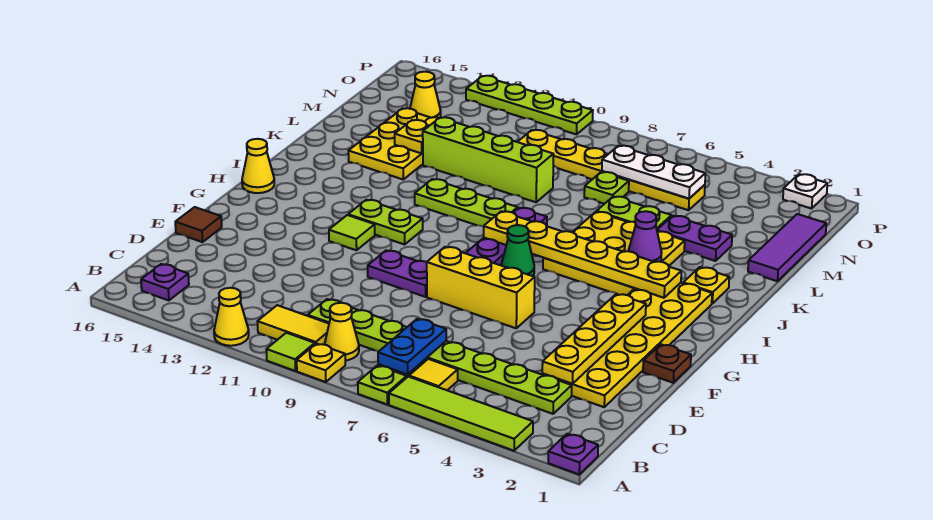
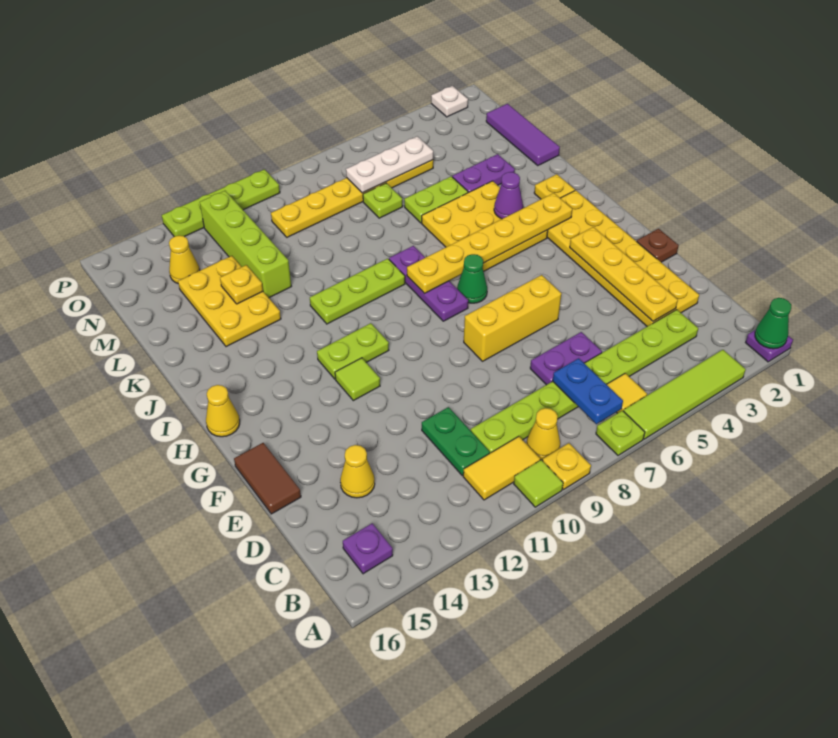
none -> green 1x1 cone [755,298,791,349]
yellow 1x1 cone [214,288,249,346] -> yellow 1x1 cone moved to [340,445,375,498]
none -> green 1x2 plate [422,407,490,476]
brown 1x1 tile [175,207,222,242] -> brown 1x2 tile [234,443,301,514]
purple 1x2 plate [368,250,427,297] -> purple 1x2 plate moved to [530,332,602,385]
lime 1x4 brick [423,117,554,202] -> lime 1x4 brick turned to [200,191,291,298]

